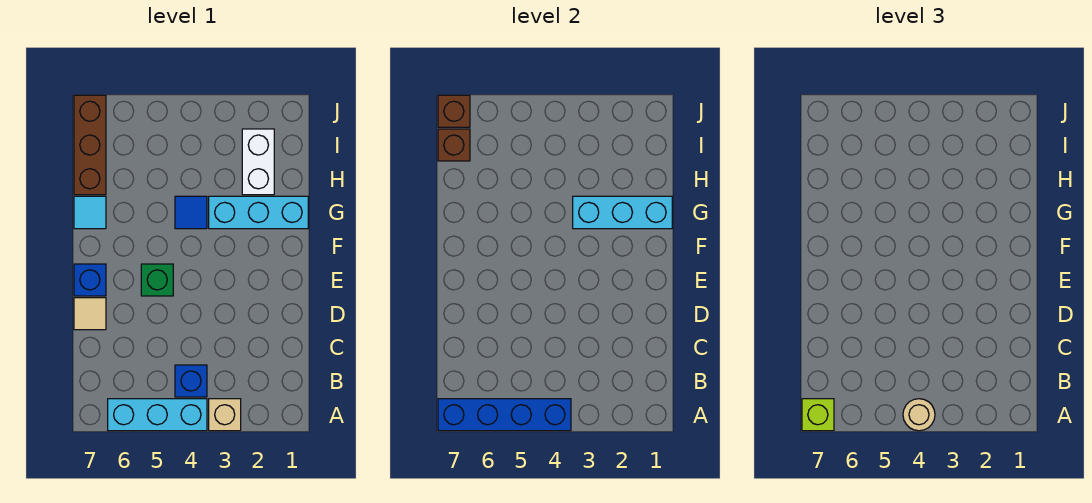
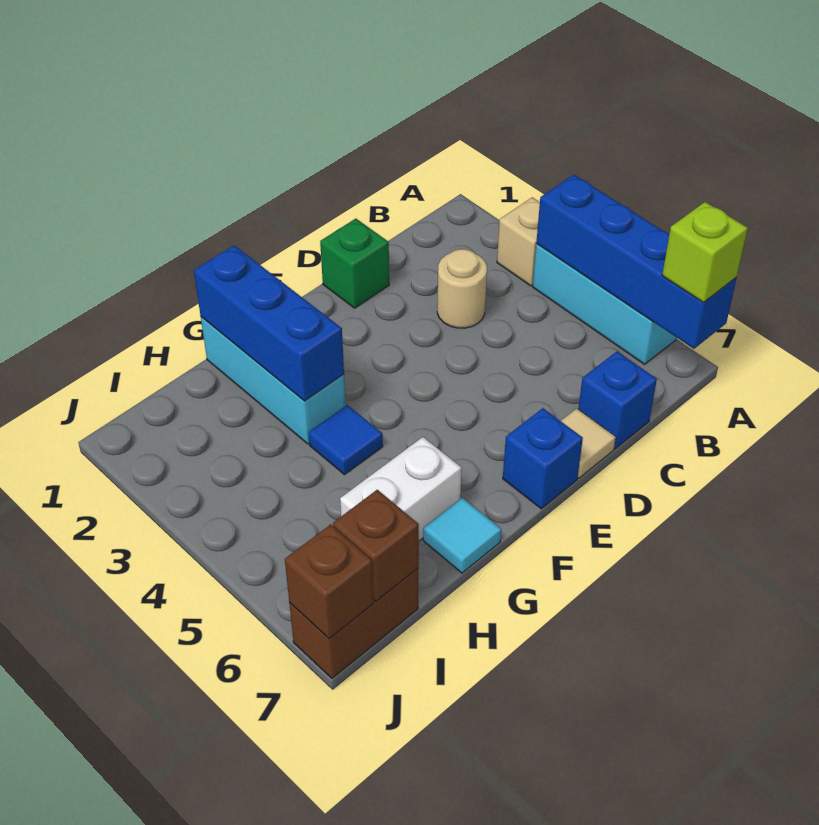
tan 1x1 round brick [903,399,935,431] -> tan 1x1 round brick moved to [437,249,487,328]
blue 1x1 brick [175,365,207,397] -> blue 1x1 brick moved to [578,351,657,449]
green 1x1 brick [141,264,173,296] -> green 1x1 brick moved to [320,219,389,308]
cyan 1x3 brick [573,196,672,229] -> blue 1x3 brick [194,245,344,401]
white 1x2 brick [242,129,274,195] -> white 1x2 brick moved to [340,437,462,541]
brown 1x3 brick [74,95,106,195] -> brown 1x2 brick [289,569,418,678]

